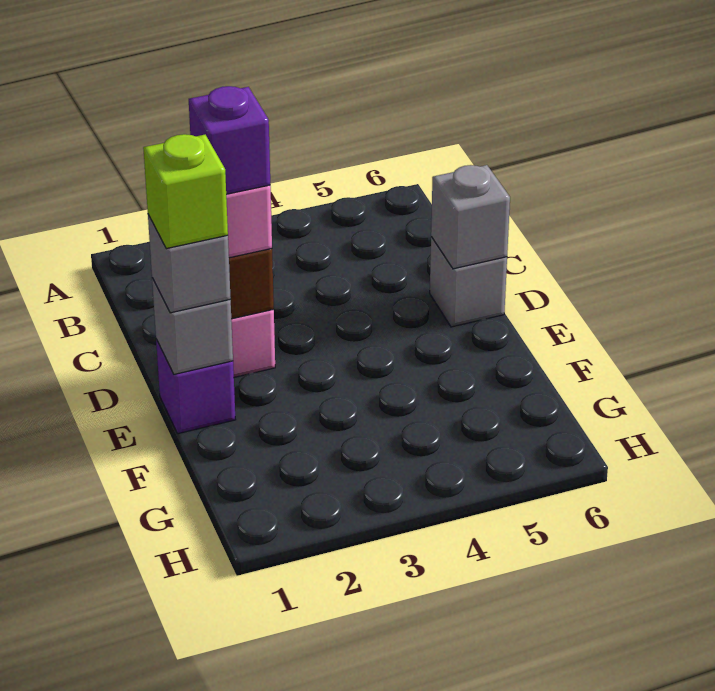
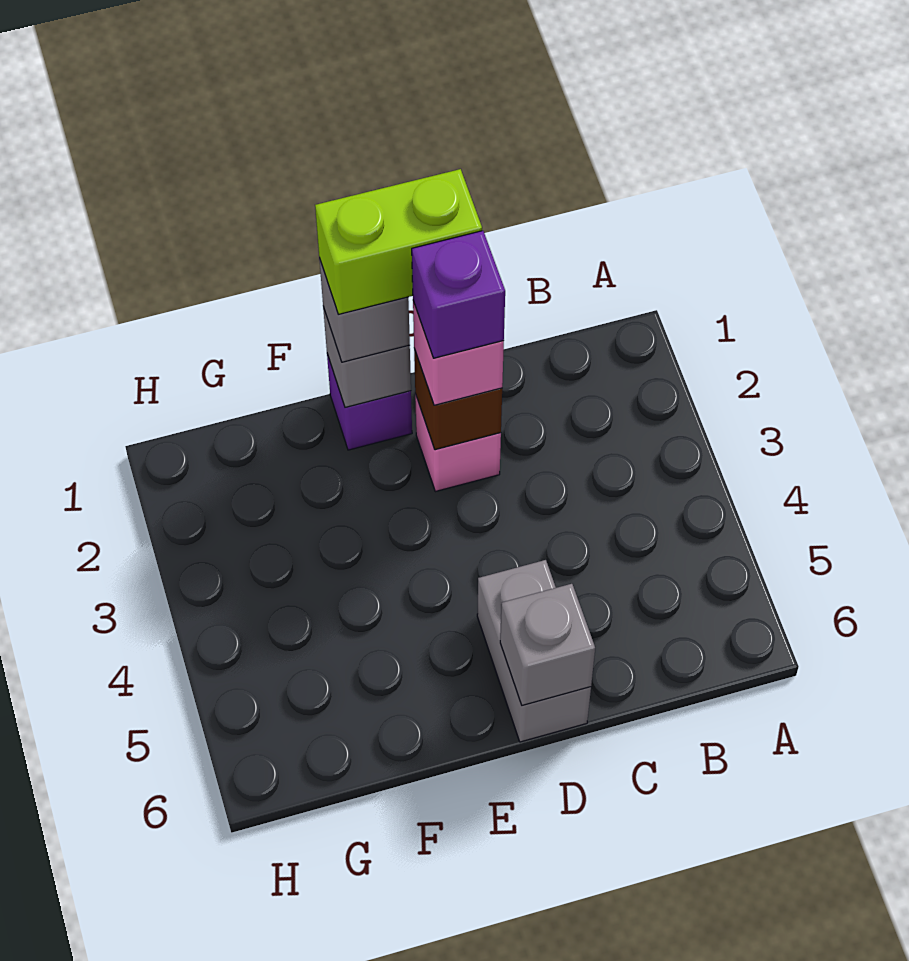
grey 1x1 brick [430,237,507,327] -> grey 1x2 brick [477,560,591,742]
lime 1x1 brick [143,134,228,249] -> lime 1x2 brick [315,169,482,314]

